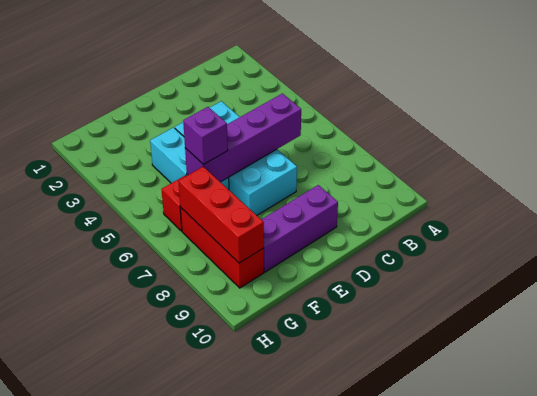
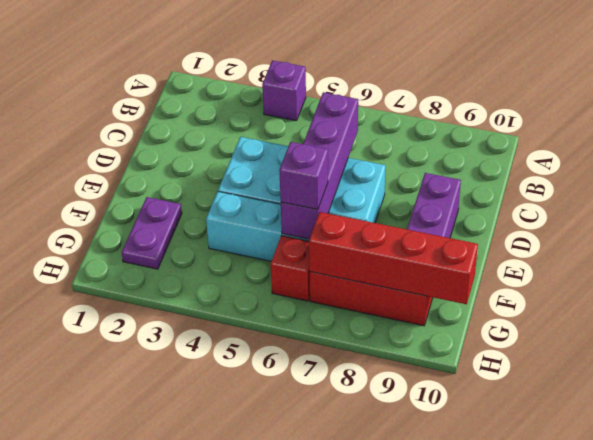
none -> purple 1x1 brick [262,60,306,121]
none -> purple 1x2 plate [122,197,182,269]
red 1x3 brick [178,167,264,263] -> red 1x4 brick [309,212,478,304]

